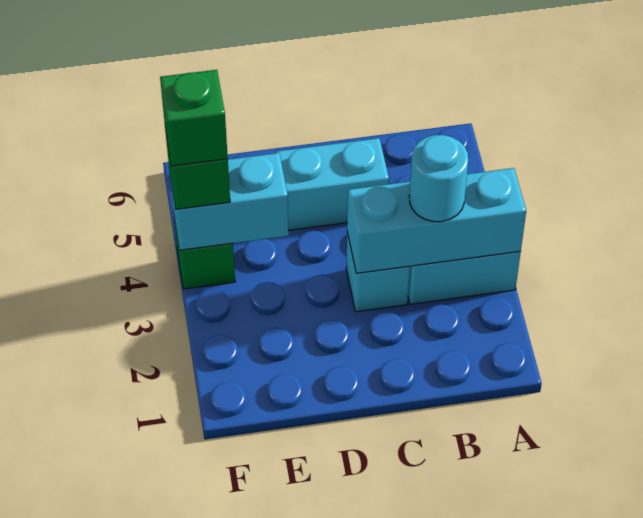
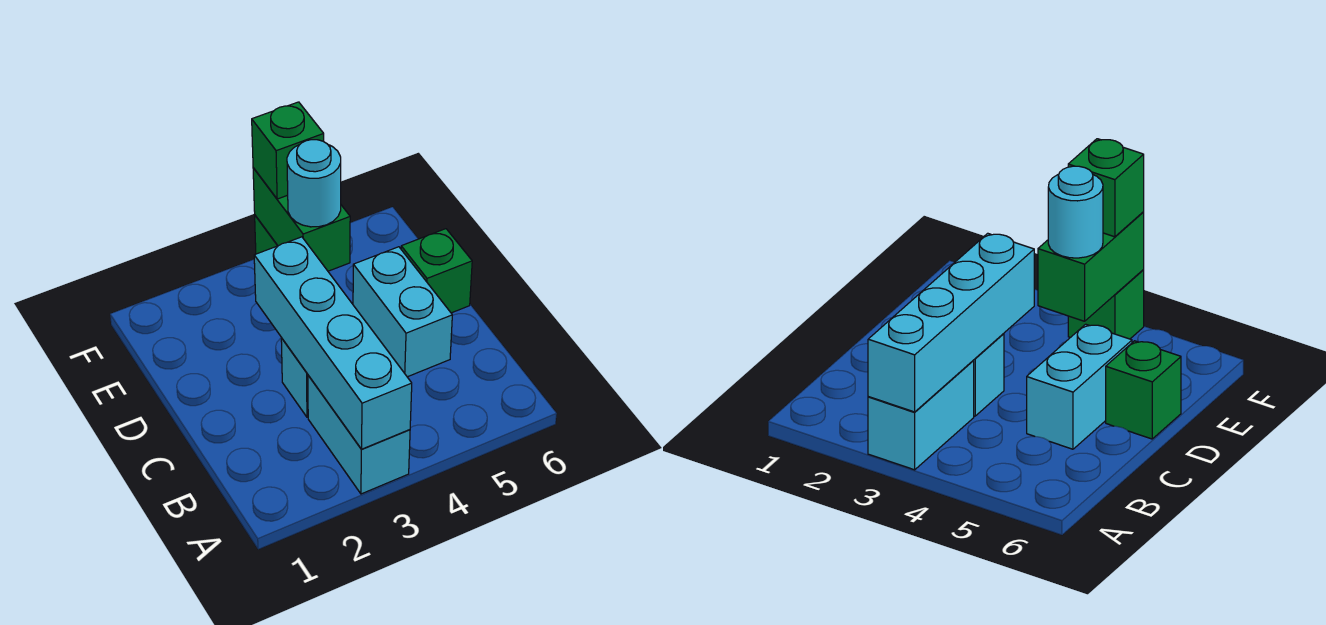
cyan 1x3 brick [347,168,526,273] -> cyan 1x4 brick [254,237,412,449]
cyan 1x1 round brick [409,135,468,222] -> cyan 1x1 round brick moved to [287,140,341,227]
cyan 1x2 brick [169,153,289,250] -> green 1x2 brick [253,168,350,271]
green 1x1 brick [160,70,228,166] -> green 1x1 brick moved to [401,229,472,313]

